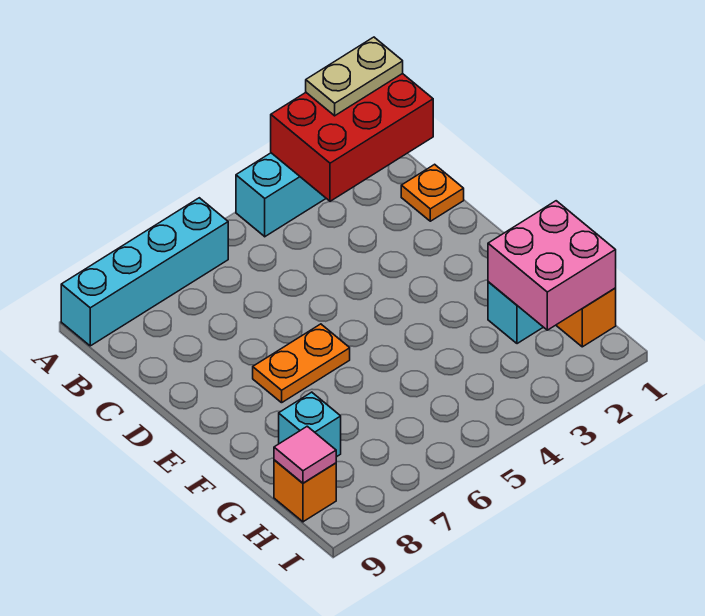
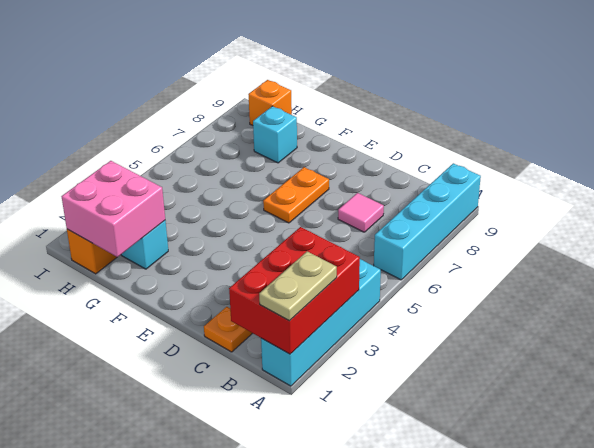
pink 1x1 tile [274,426,336,483] -> pink 1x1 tile moved to [338,193,384,232]

